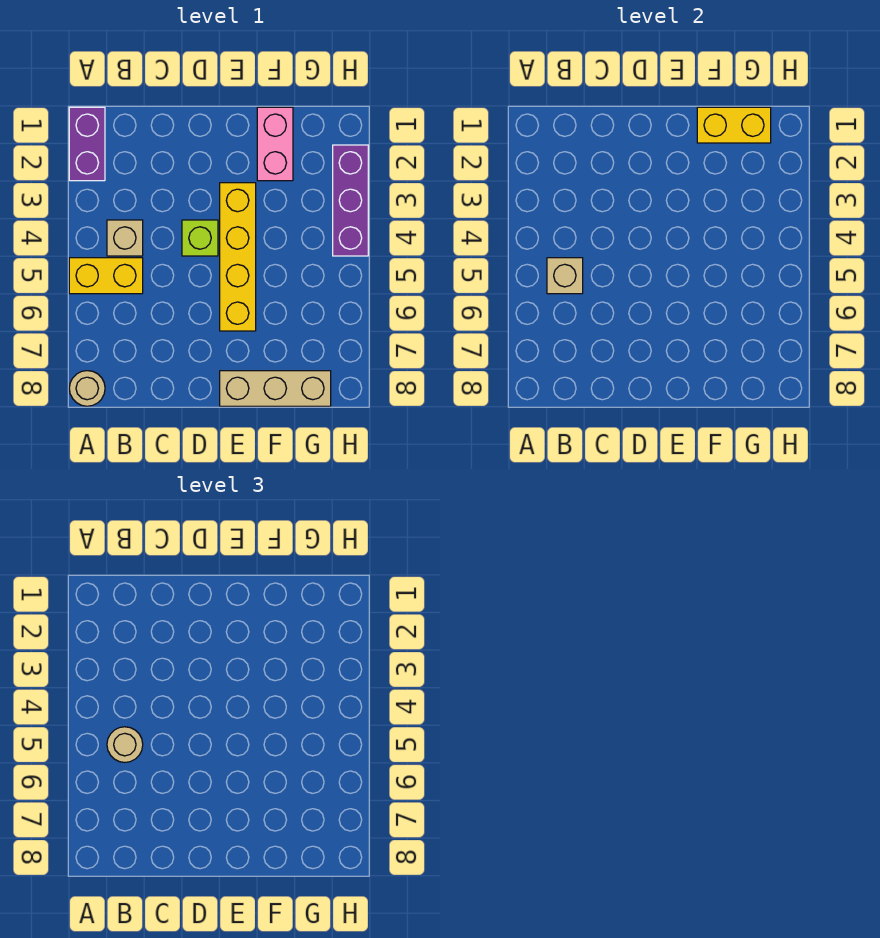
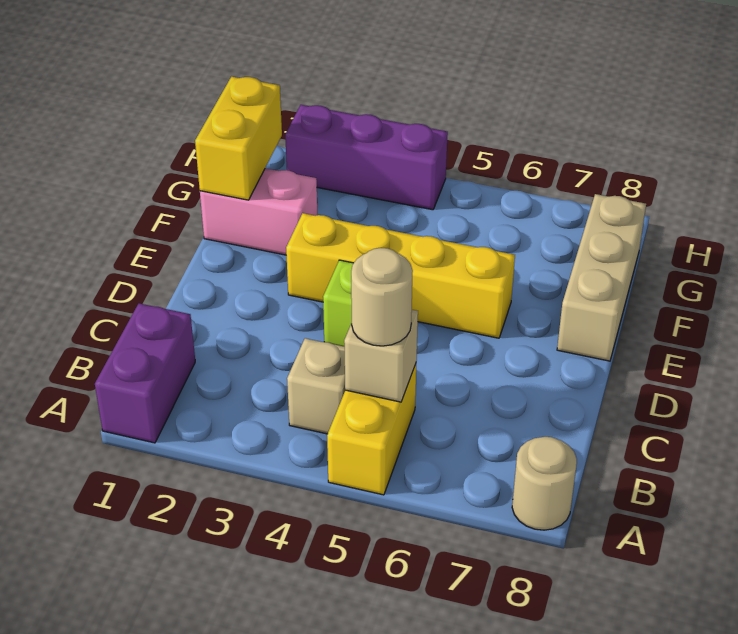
purple 1x2 brick [69,107,105,181] -> purple 1x2 brick turned to [95,303,195,443]

